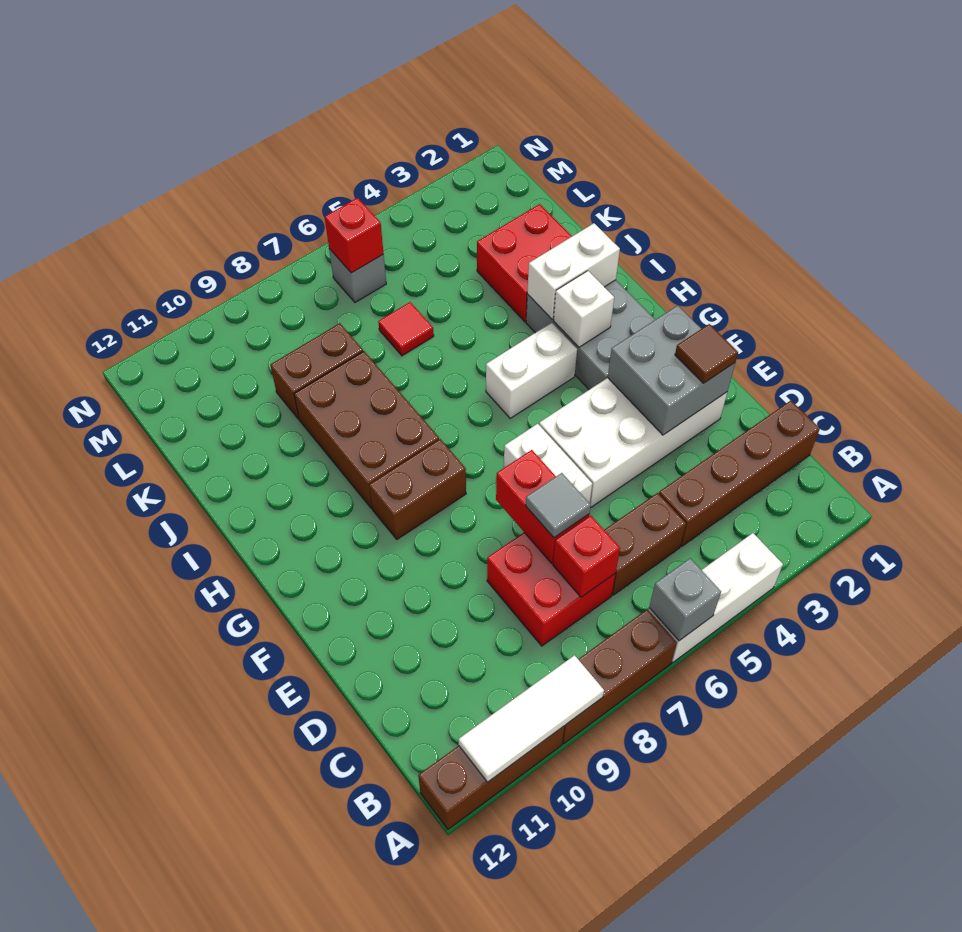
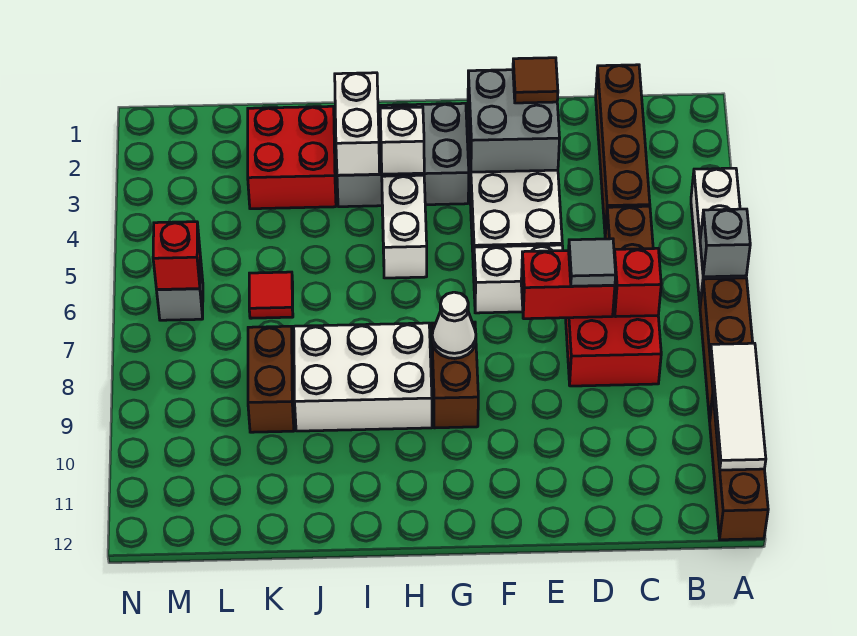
none -> white 1x1 cone [432,292,476,359]
brown 2x3 brick [294,351,439,508] -> white 2x3 brick [294,323,432,431]

